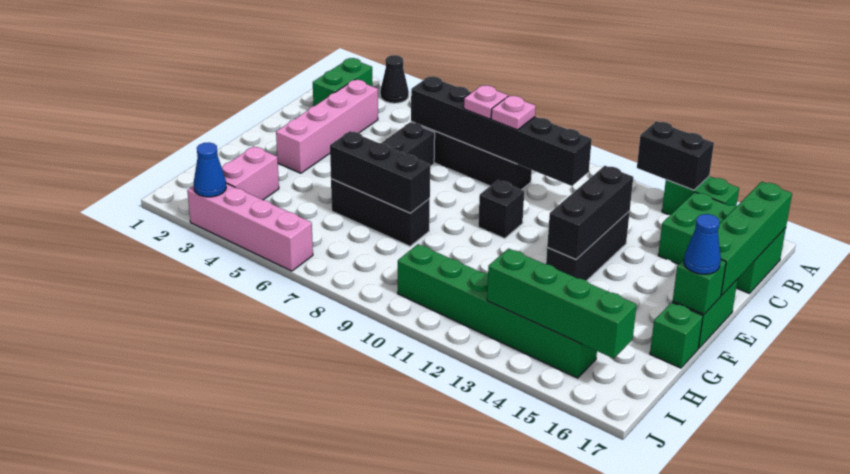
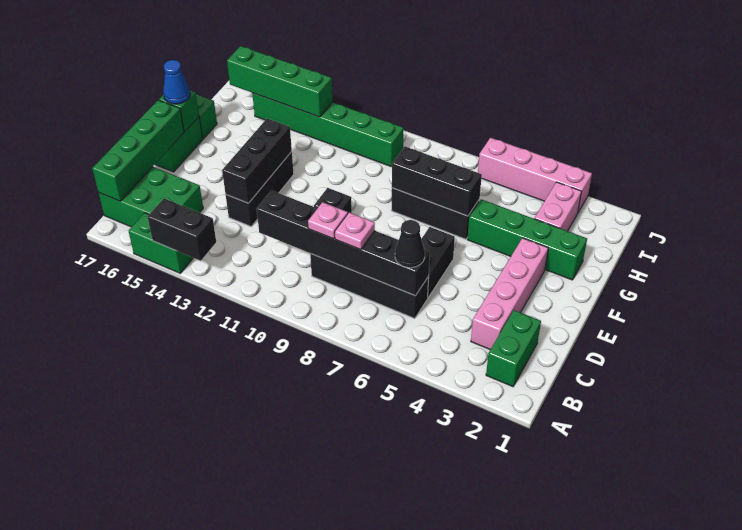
black 1x1 cone [380,55,409,103] -> black 1x1 cone moved to [395,220,425,268]
none -> green 1x4 brick [467,199,587,280]
blue 1x1 cone [194,142,226,197] -> none

